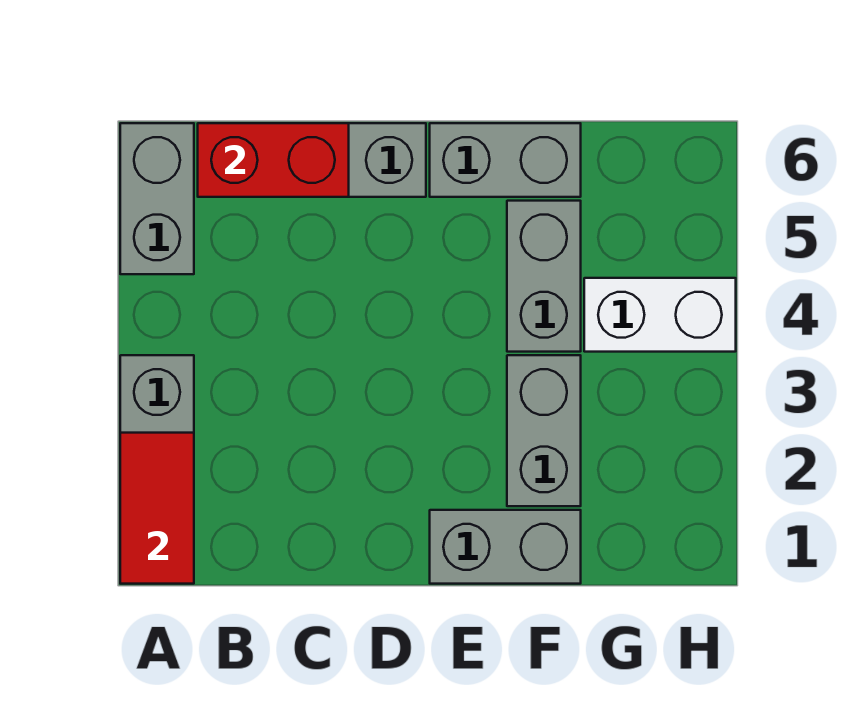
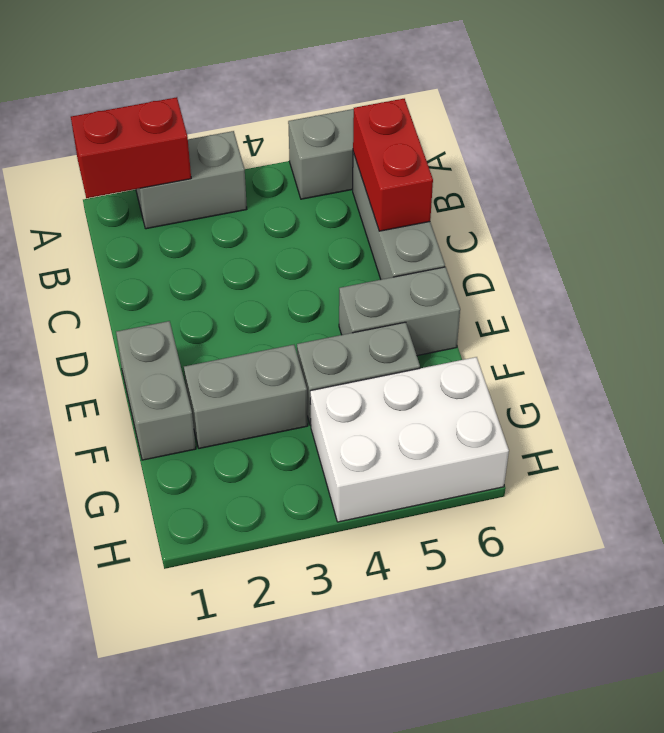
red 1x2 tile [120,433,194,584] -> red 1x2 brick [71,97,191,198]
grey 1x2 brick [430,123,581,197] -> grey 1x2 brick turned to [339,267,460,356]
white 1x2 brick [584,278,736,352] -> white 2x3 brick [310,357,509,522]

